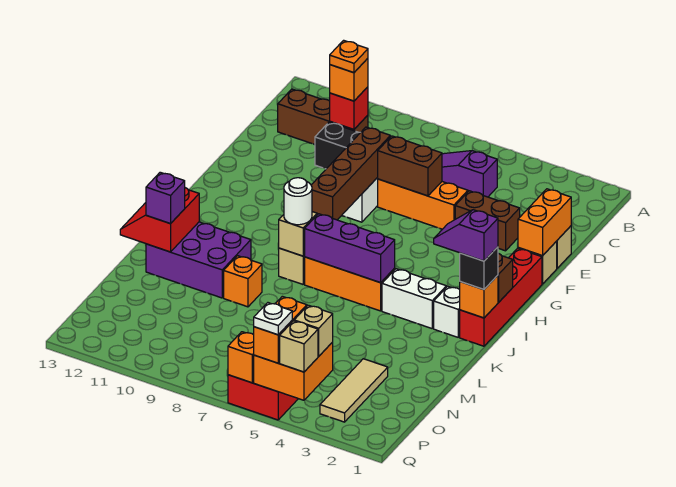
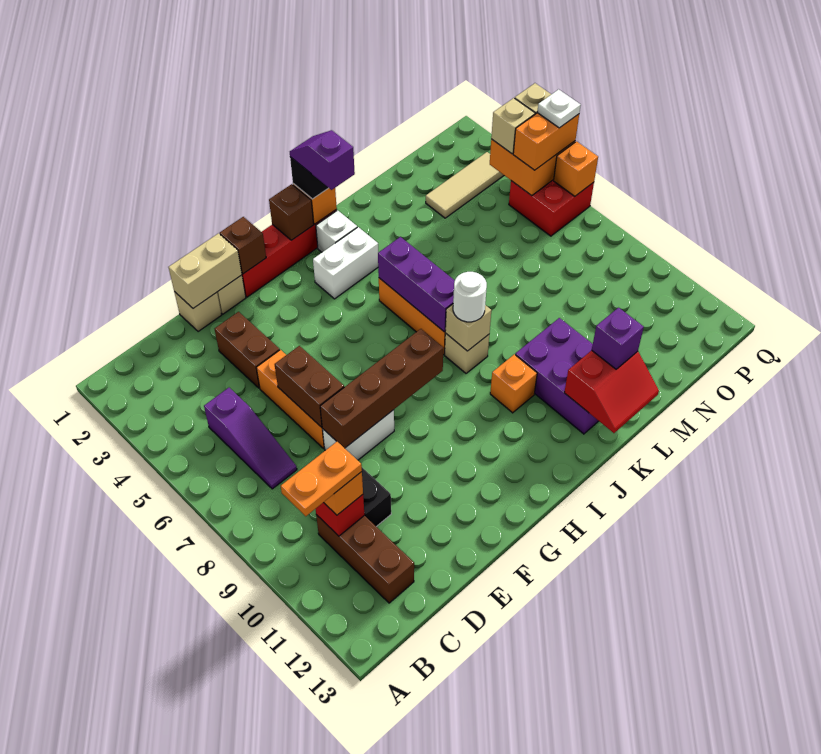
orange 1x1 plate [330,40,368,73] -> orange 1x2 plate [281,442,362,516]
orange 1x2 brick [518,189,571,256] -> tan 1x2 brick [168,233,242,308]
none -> brown 1x1 brick [220,217,266,274]
purple 1x2 slope [434,210,498,261] -> purple 1x2 slope turned to [290,130,355,190]
white 1x2 brick [382,269,446,328] -> white 1x2 brick turned to [313,227,378,299]
orange 1x1 brick [224,256,262,307] -> orange 1x1 brick moved to [490,354,537,413]

